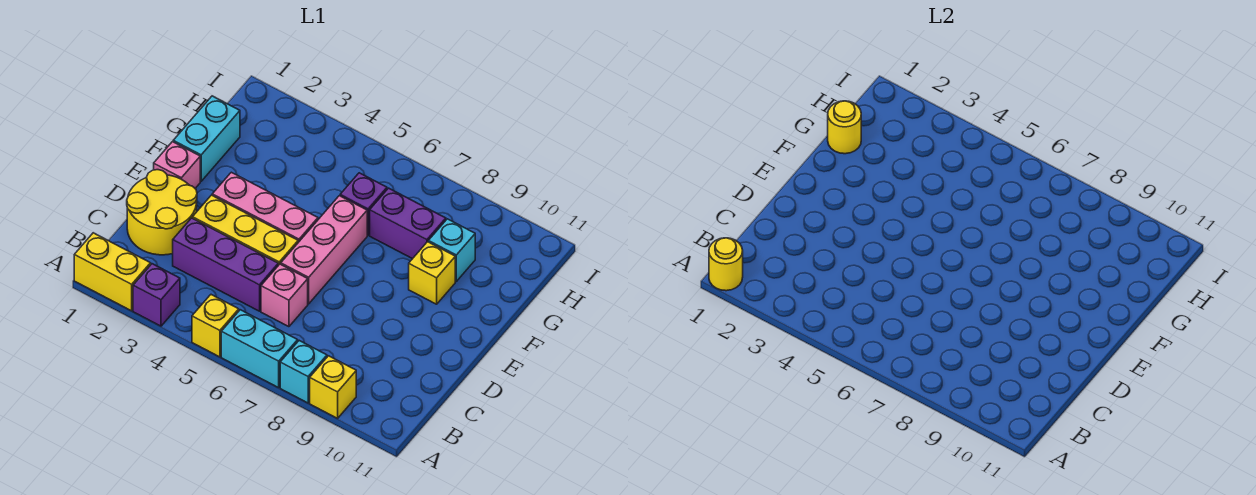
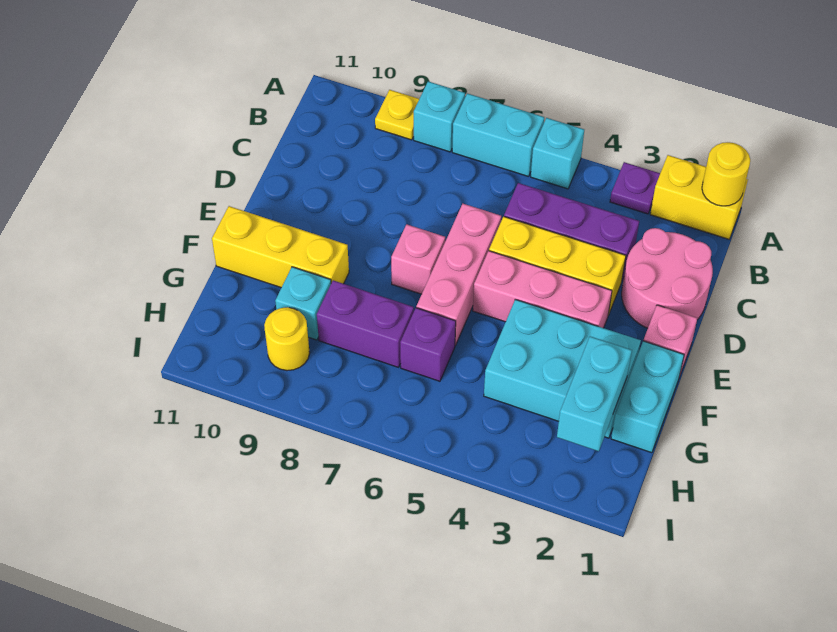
purple 1x1 brick [133,264,180,326] -> purple 1x1 plate [610,162,660,214]
yellow 1x1 brick [192,295,239,357] -> cyan 1x1 brick [531,118,584,189]
yellow 1x1 brick [310,356,356,418] -> yellow 1x1 plate [375,90,419,140]
yellow 2x2 round brick [127,170,197,255] -> pink 2x2 round brick [622,228,713,328]
pink 1x1 brick [261,264,308,327] -> pink 1x1 brick moved to [391,224,445,294]
none -> cyan 2x3 brick [484,299,641,438]
yellow 1x1 brick [409,242,455,304] -> yellow 1x3 brick [212,206,349,288]
yellow 1x1 round brick [828,101,861,154] -> yellow 1x1 round brick moved to [264,307,310,371]
none -> cyan 1x2 brick [557,336,632,451]

